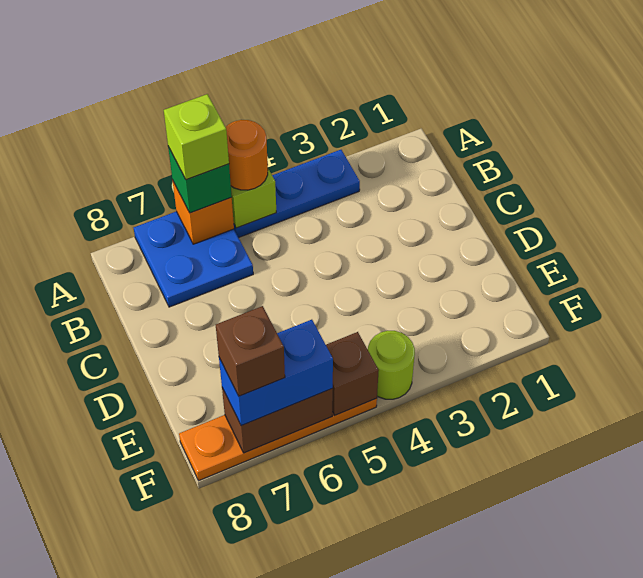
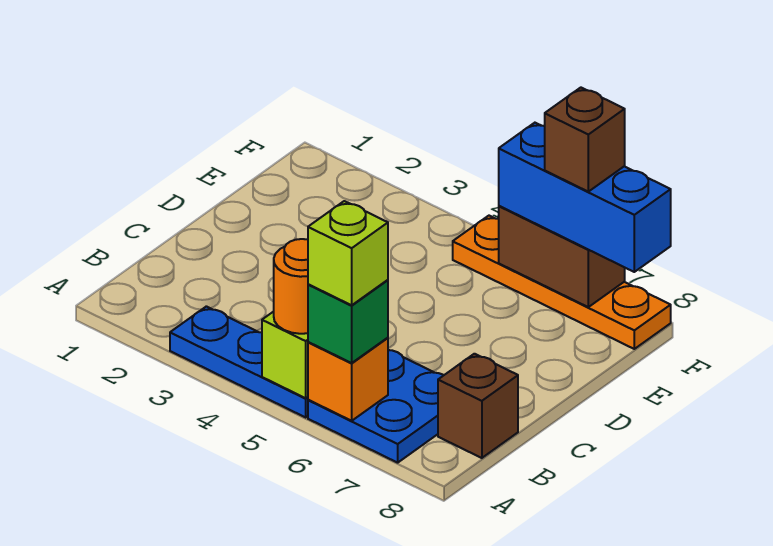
lime 1x1 round brick [368,331,415,399] -> none
brown 1x1 brick [326,332,379,415] -> brown 1x1 brick moved to [438,354,518,458]
blue 1x2 brick [219,320,333,426] -> blue 1x3 brick [499,123,671,272]

